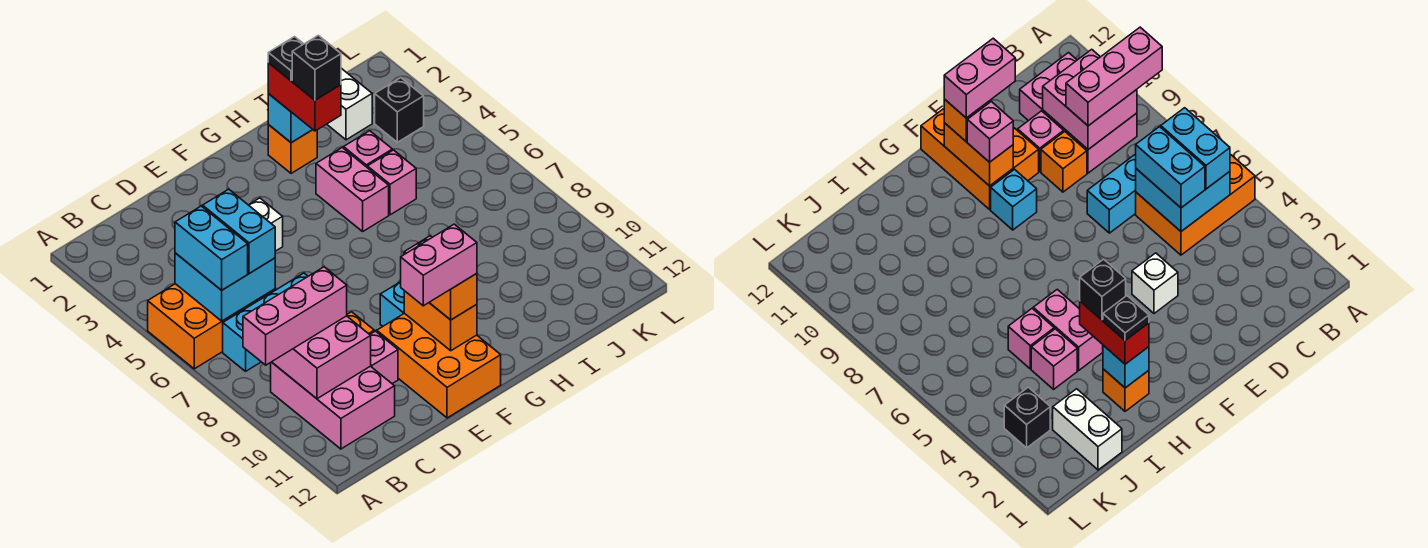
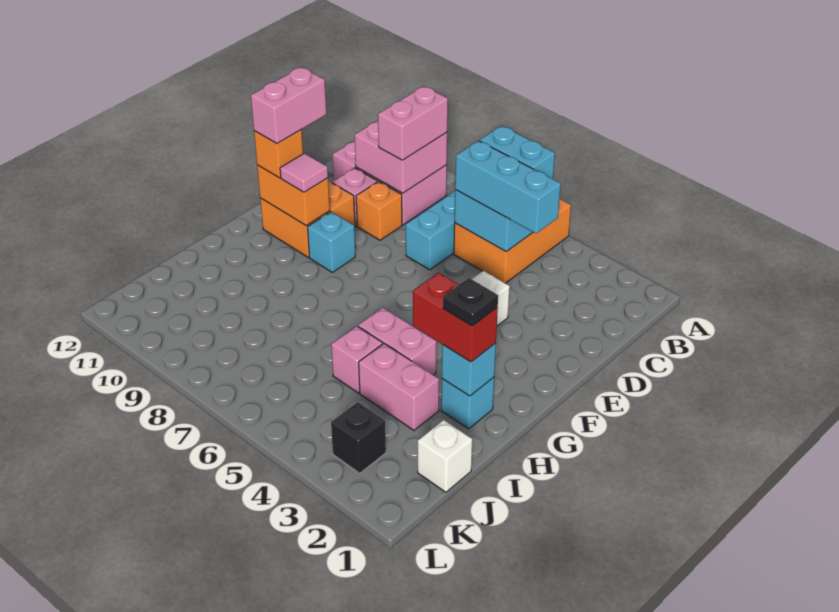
pink 1x3 brick [243,267,347,365] -> pink 1x2 brick [378,86,448,160]
cyan 1x2 brick [203,189,275,274] -> cyan 1x3 brick [455,141,561,233]
orange 2x3 brick [377,313,501,418] -> orange 2x2 brick [260,181,355,257]
pink 1x1 brick [967,101,1013,162] -> pink 1x1 tile [280,153,328,192]
orange 1x1 brick [268,125,317,173] -> cyan 1x1 brick [441,377,494,429]
black 1x1 brick [292,35,341,100] -> none
pink 1x1 brick [344,131,392,167] -> pink 1x2 brick [359,344,439,430]
white 1x2 brick [327,68,372,140] -> white 1x1 brick [418,420,472,492]

